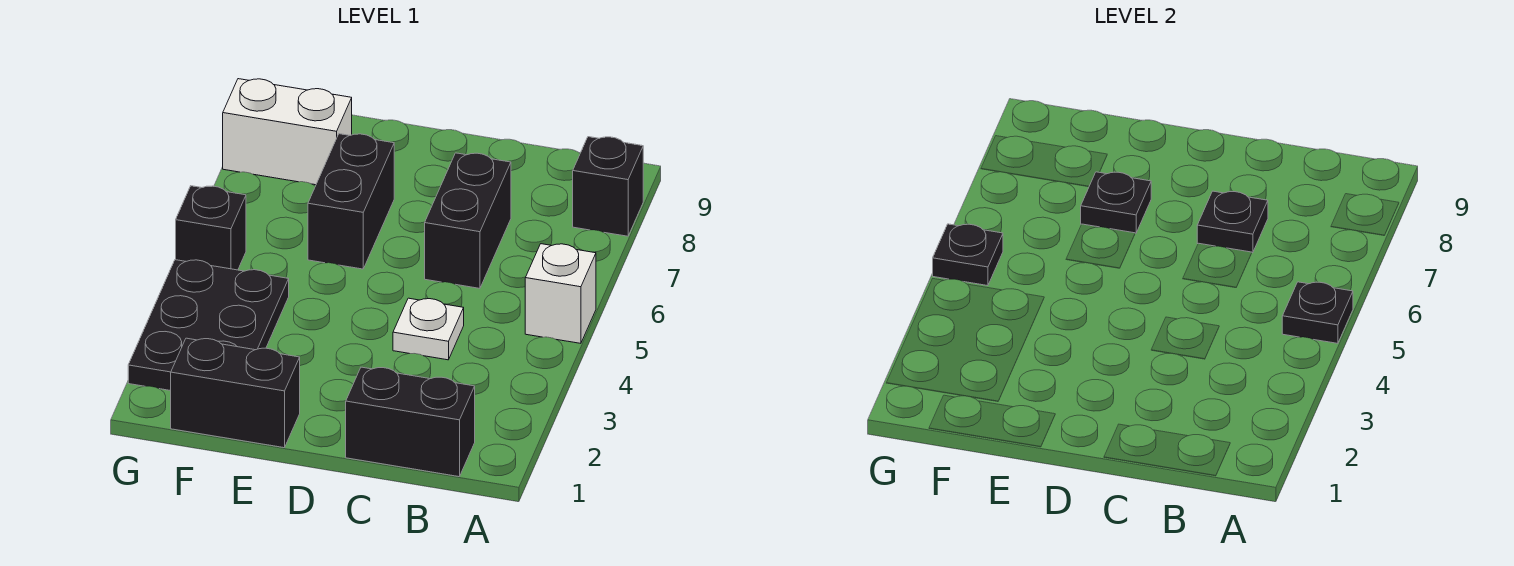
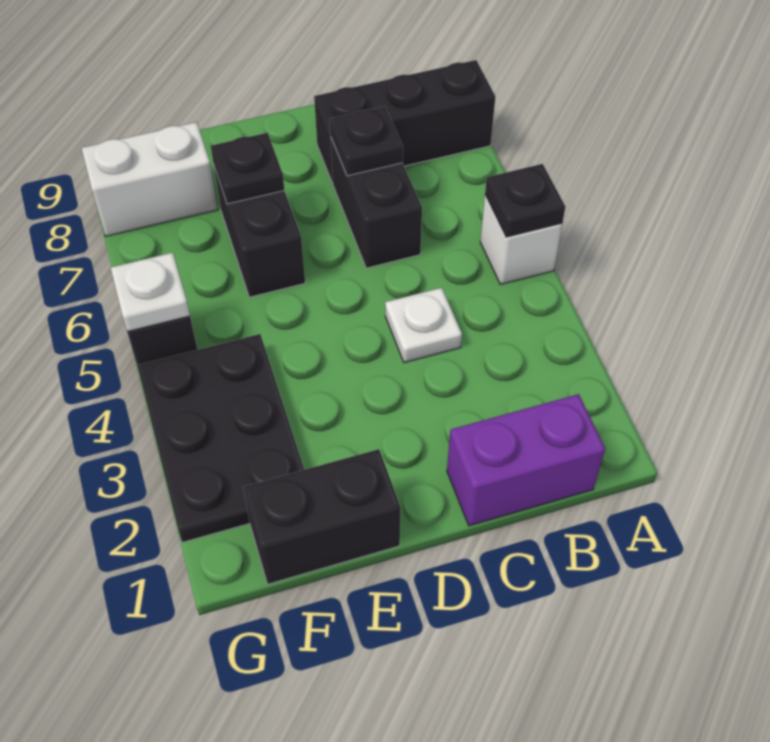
black 1x1 brick [573,137,643,236] -> black 1x3 brick [314,60,496,183]
black 1x2 brick [346,367,475,477] -> purple 1x2 brick [447,394,605,526]
black 1x1 plate [933,224,1003,286] -> white 1x1 plate [111,253,190,332]

